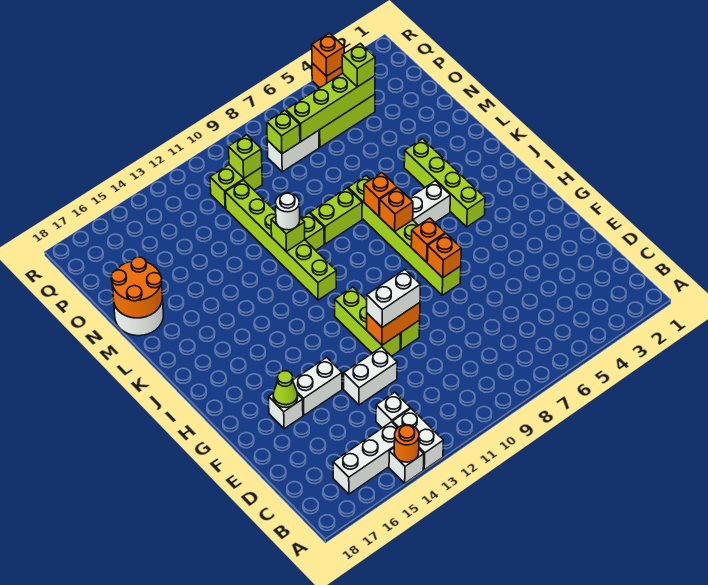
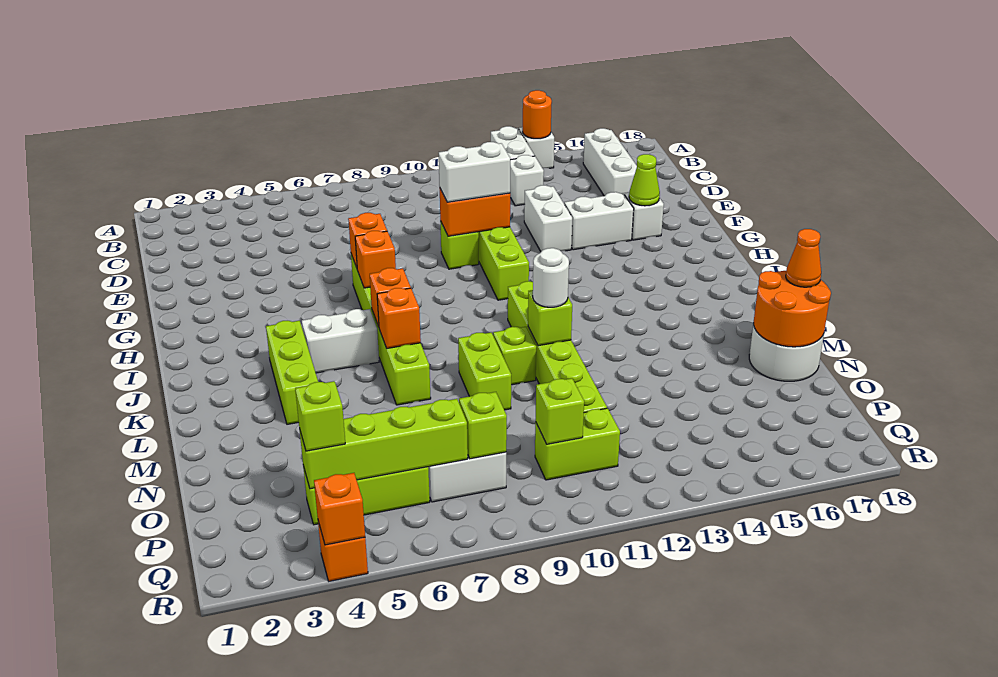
white 1x3 brick [333,422,397,494] -> white 1x3 brick turned to [583,128,637,196]
white 1x2 brick [344,347,397,405] -> white 1x2 brick turned to [524,185,572,251]
lime 1x4 brick [404,139,485,227] -> lime 1x3 brick [266,320,318,424]
lime 1x2 brick [310,188,362,244] -> lime 1x2 brick turned to [458,332,511,410]
none -> orange 1x1 cone [786,229,821,287]

